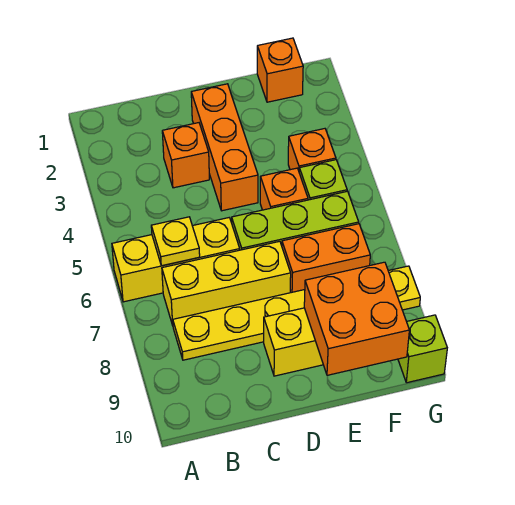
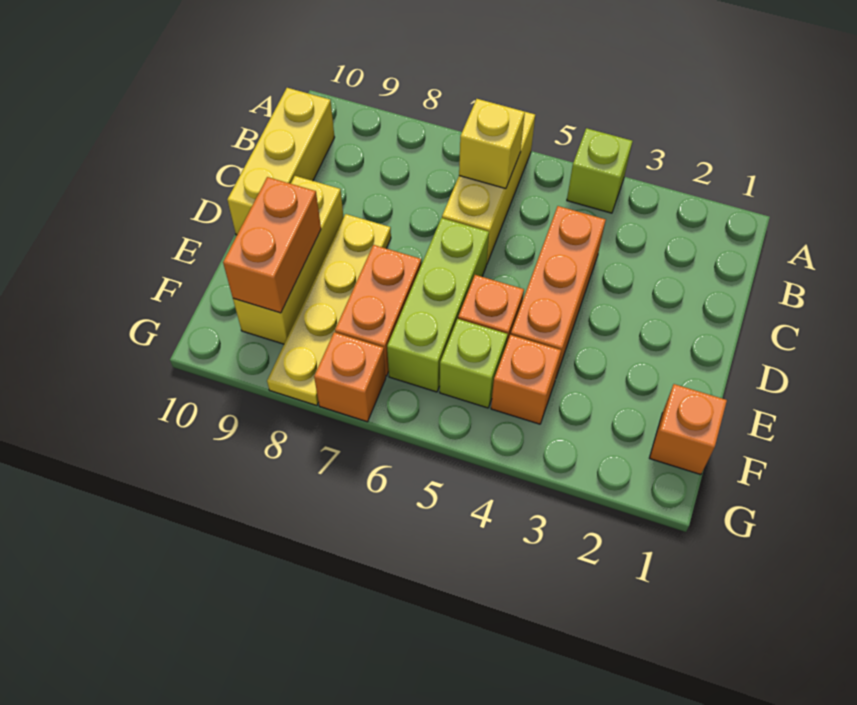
yellow 1x1 plate [151,217,200,266] -> yellow 1x1 brick [459,99,525,189]
yellow 1x3 brick [162,241,291,325] -> yellow 1x3 brick moved to [227,88,335,235]
yellow 1x6 plate [173,266,420,360] -> yellow 1x4 plate [267,214,391,406]
orange 1x1 brick [162,123,209,188] -> orange 1x1 brick moved to [314,332,386,422]
orange 1x3 brick [191,84,258,211] -> orange 1x3 brick turned to [511,206,606,377]
orange 2x2 brick [304,262,409,375] -> orange 1x2 brick [223,177,321,313]
lime 1x1 brick [398,315,447,383] -> lime 1x1 brick moved to [567,128,632,213]

